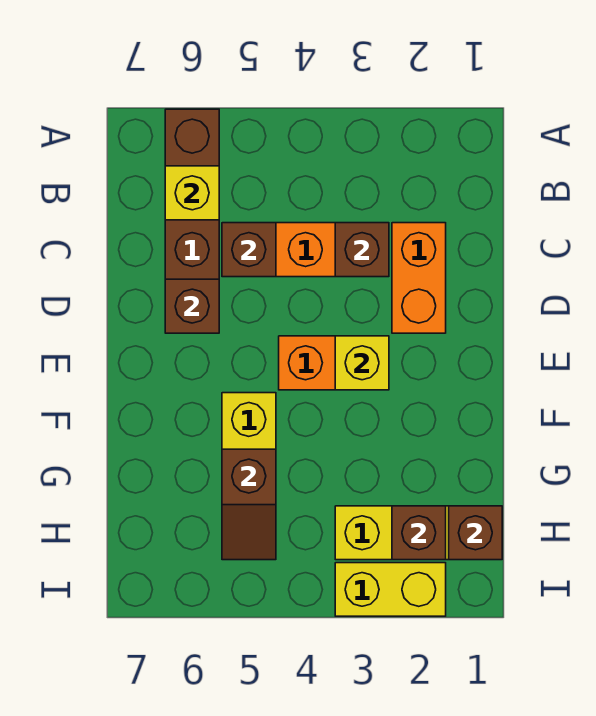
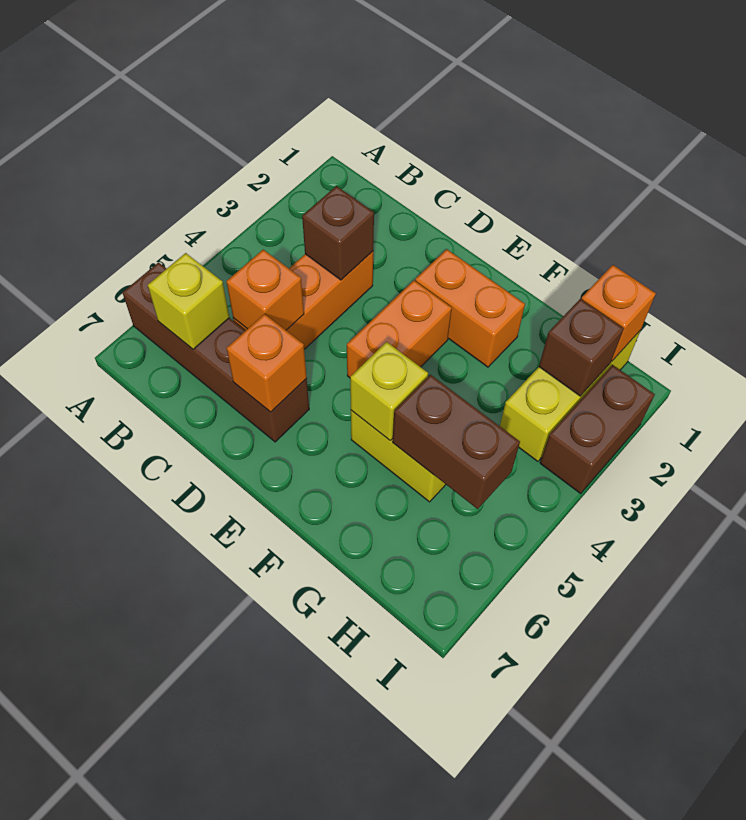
orange 1x2 brick [392,223,446,333] -> orange 1x2 brick moved to [415,249,525,367]
brown 1x1 brick [222,223,276,277] -> orange 1x1 brick [226,250,304,330]
brown 1x1 brick [165,279,219,333] -> orange 1x1 brick [227,314,307,412]
yellow 1x1 brick [335,336,389,390] -> yellow 1x1 brick moved to [350,342,428,440]
brown 1x2 slope [222,449,276,560] -> brown 1x2 brick [392,375,520,509]
brown 1x1 brick [449,506,502,560] -> orange 1x1 brick [581,265,656,361]
yellow 1x2 brick [335,563,446,616] -> brown 1x2 brick [540,365,655,494]

